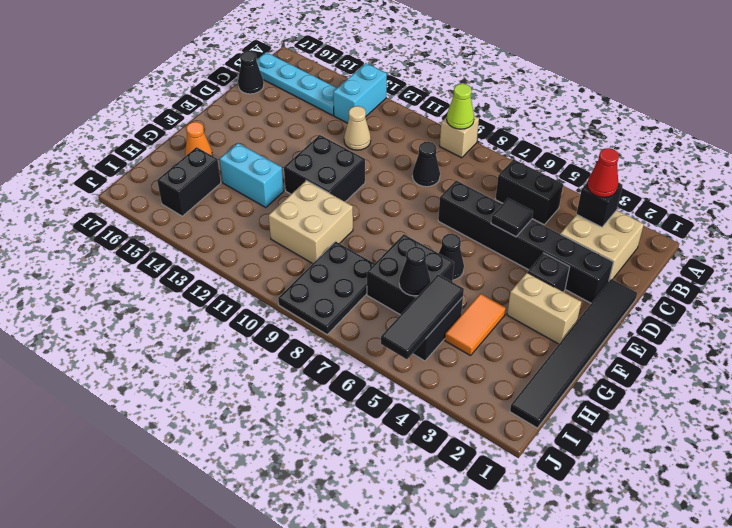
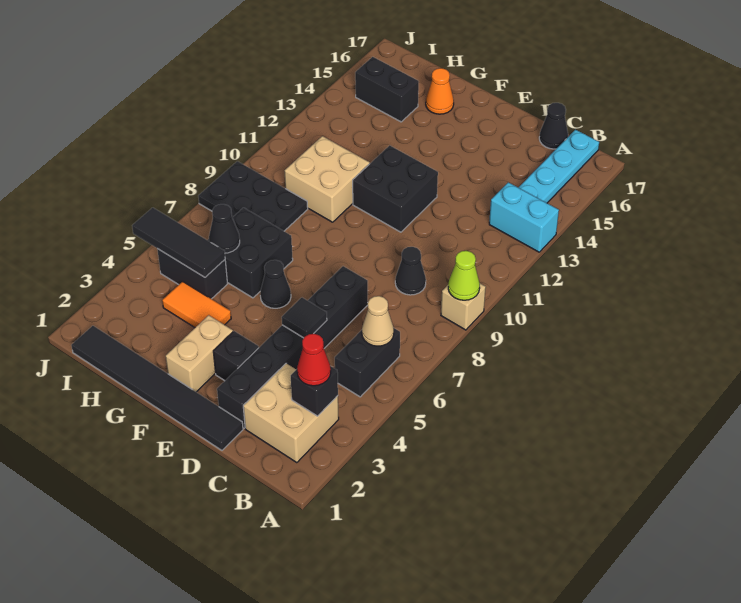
tan 1x1 cone [344,106,371,150] -> tan 1x1 cone moved to [362,296,394,346]
cyan 1x2 brick [220,143,284,208] -> none

